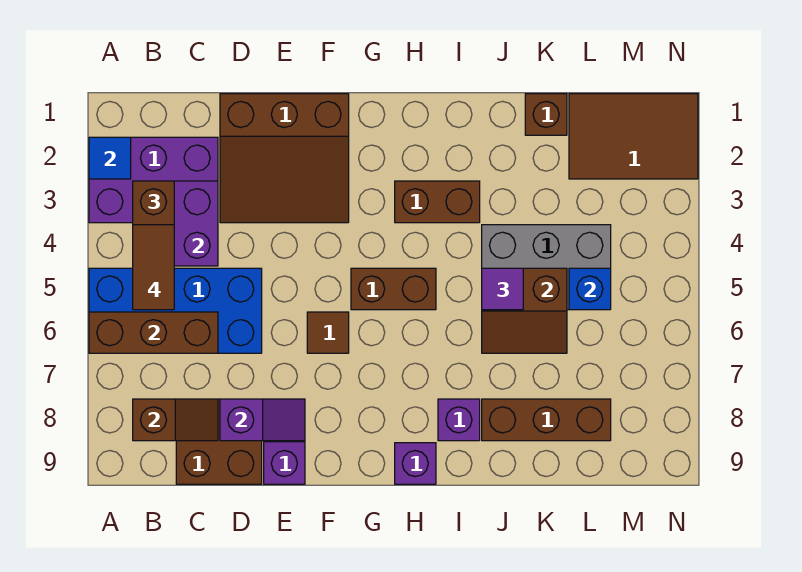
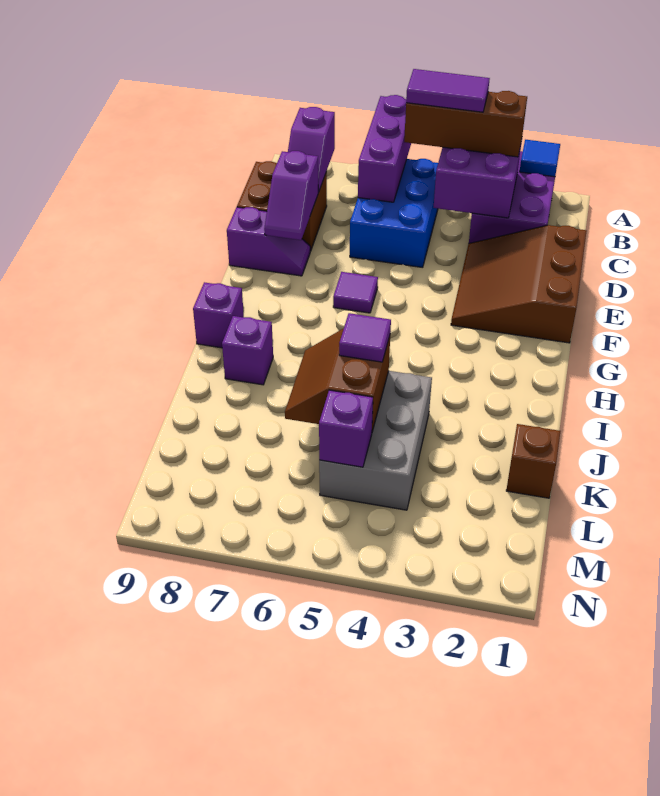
blue 2x4 brick [89,268,262,353] -> blue 2x3 brick [350,159,438,268]
brown 1x3 brick [89,312,218,353] -> purple 1x3 brick [358,95,411,202]
brown 1x2 tile [133,225,174,310] -> purple 1x2 tile [406,69,490,112]
brown 1x2 slope [133,399,218,441] -> purple 1x2 slope [288,107,335,192]
brown 1x1 tile [307,312,349,353] -> purple 1x1 tile [333,272,378,313]
brown 1x2 brick [351,268,436,310] -> none
brown 1x2 brick [395,181,480,223] -> none
brown 1x3 brick [482,399,611,441] -> none
brown 2x3 tile [569,94,698,179] -> none
blue 1x1 brick [569,268,611,310] -> purple 1x1 brick [319,390,373,467]

